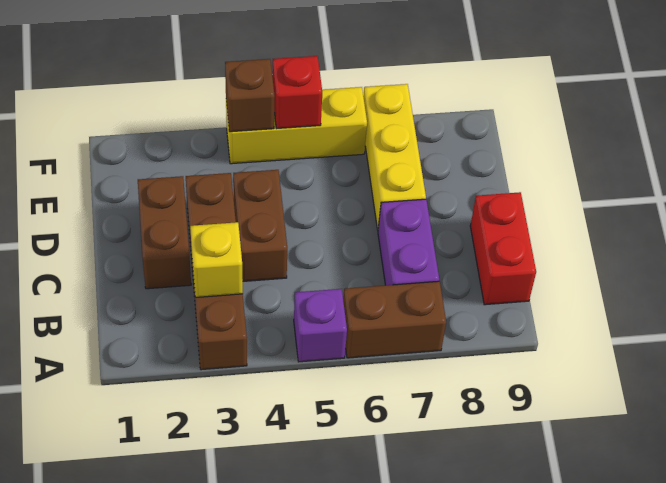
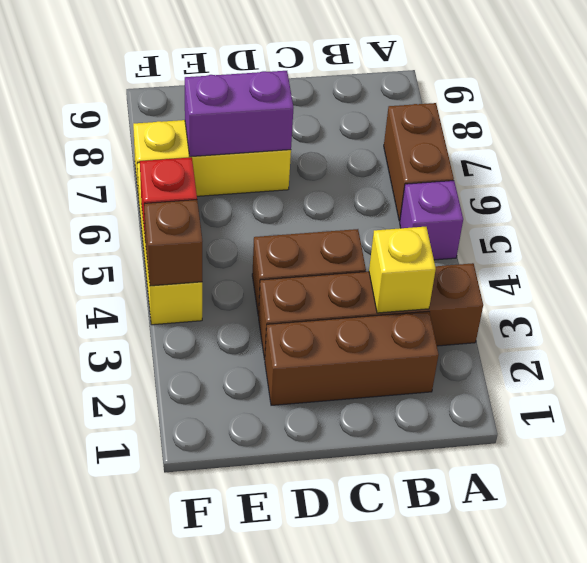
purple 1x2 brick [378,199,439,285] -> purple 1x2 brick moved to [185,71,293,157]
red 1x2 brick [470,192,536,305] -> none
brown 1x2 brick [138,176,191,289] -> brown 1x3 brick [265,311,439,405]

